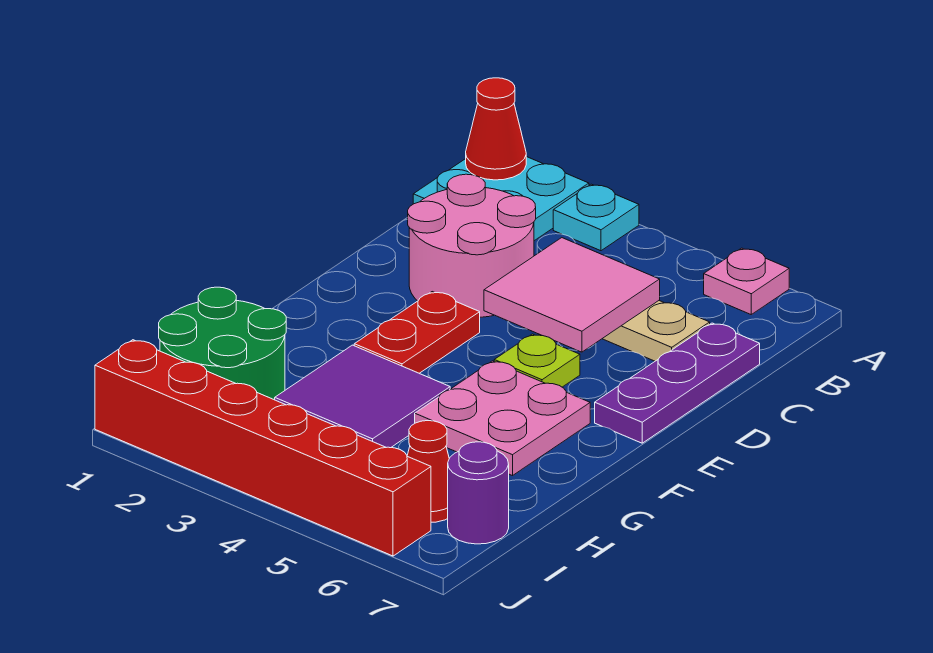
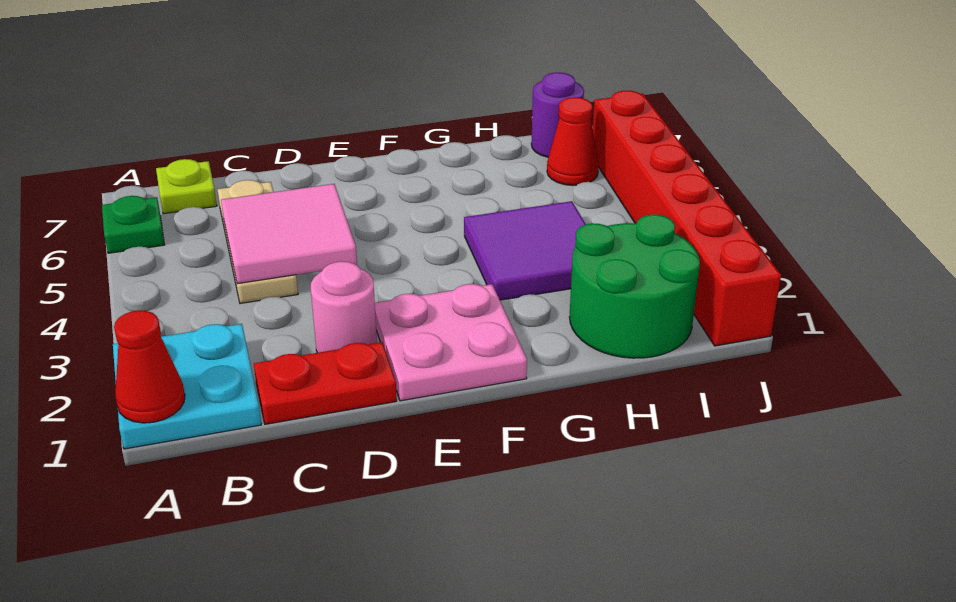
cyan 1x1 plate [553,184,639,251] -> none
pink 1x1 plate [704,248,789,314] -> green 1x1 plate [102,196,164,253]
pink 2x2 round brick [408,174,536,317] -> pink 1x1 round brick [311,261,377,353]
purple 1x3 plate [595,323,760,443] -> none
red 1x2 plate [354,292,480,373] -> red 1x2 plate moved to [254,342,397,424]
lime 1x1 plate [494,334,580,387] -> lime 1x1 plate moved to [156,159,217,214]
pink 2x2 plate [415,361,590,476] -> pink 2x2 plate moved to [375,284,527,401]

